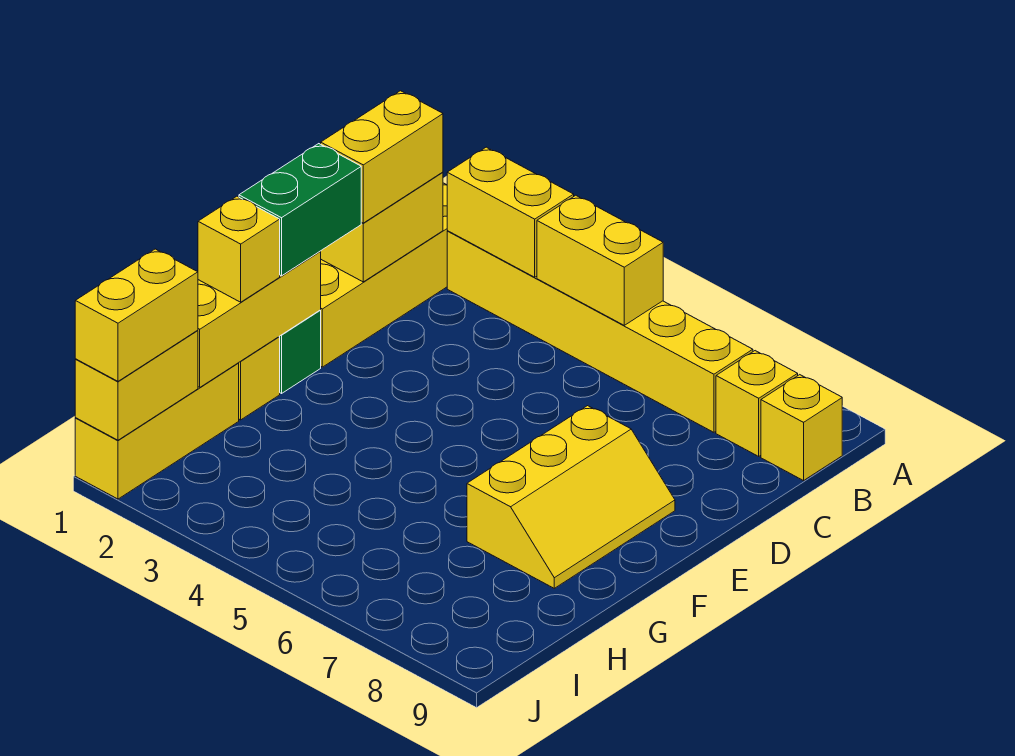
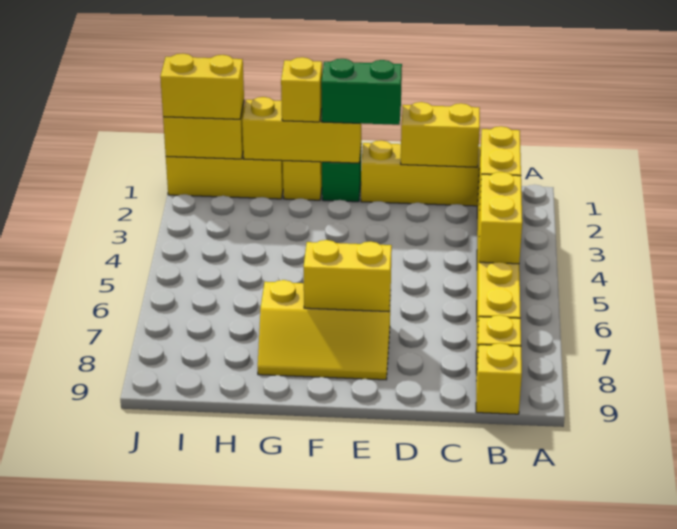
yellow 1x2 brick [321,91,443,223] -> yellow 1x2 brick moved to [304,240,392,312]

